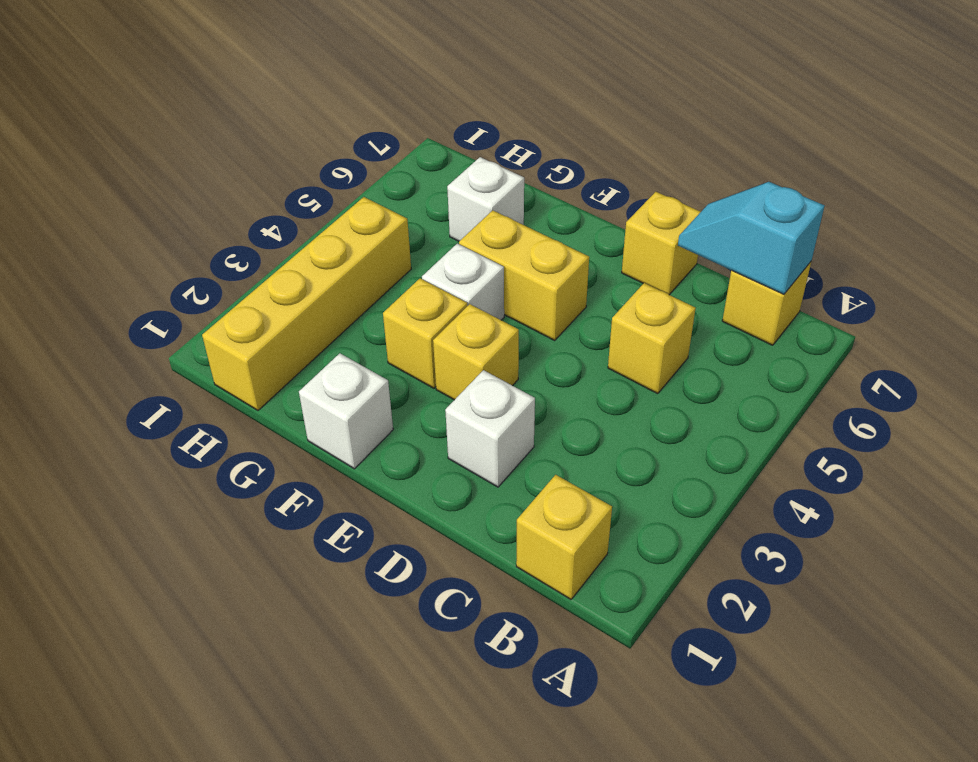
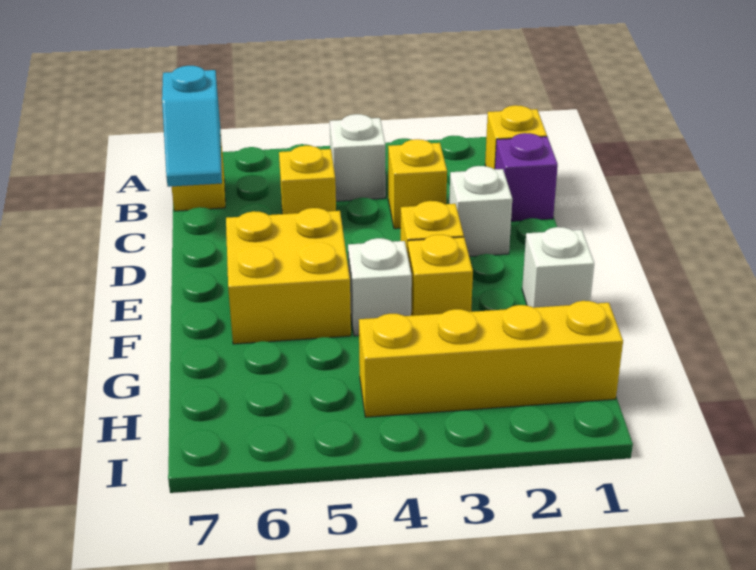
none -> purple 1x1 brick [495,133,558,221]
yellow 1x1 brick [622,192,701,295] -> yellow 1x1 brick moved to [388,139,447,229]
yellow 1x2 brick [459,210,589,340] -> yellow 2x2 brick [226,208,351,344]
white 1x1 brick [447,157,524,241] -> white 1x1 brick moved to [330,114,386,201]

